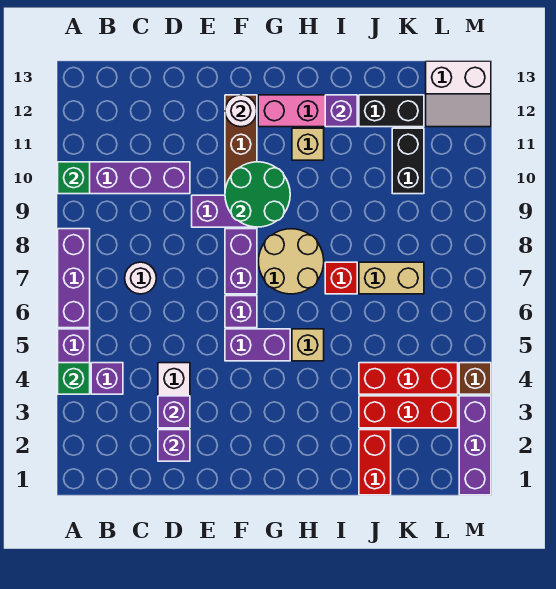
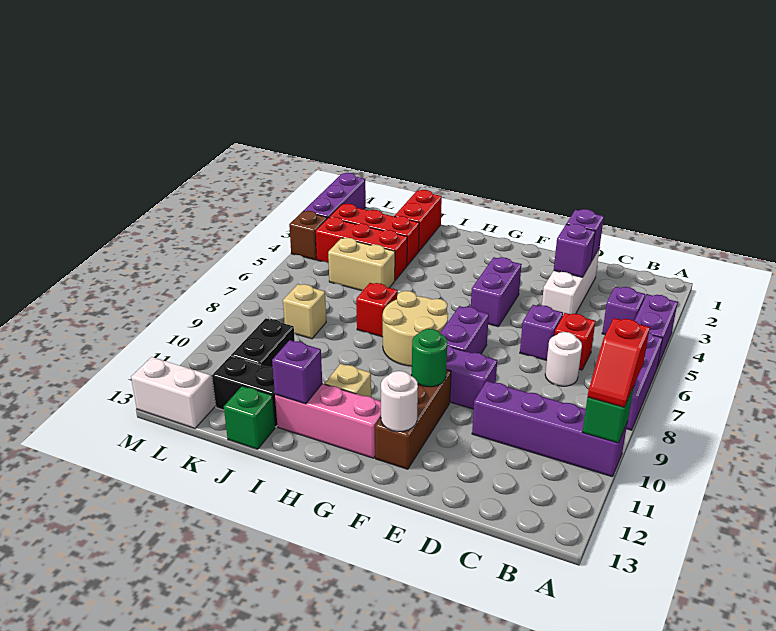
green 1x1 brick [58,363,90,394] -> green 1x1 brick moved to [224,386,275,449]
none -> red 1x2 slope [588,318,650,407]
none -> red 1x1 brick [554,313,596,370]
purple 1x2 brick [225,329,290,361] -> purple 1x2 brick turned to [471,257,522,327]
purple 1x1 brick [225,296,257,328] -> purple 1x1 brick moved to [520,305,563,360]
green 2x2 round brick [225,162,290,227] -> green 1x1 round brick [412,329,447,387]
tan 1x1 brick [292,329,324,361] -> tan 1x1 brick moved to [283,284,326,339]
tan 1x2 brick [359,262,424,294] -> tan 1x2 brick moved to [328,238,395,291]

